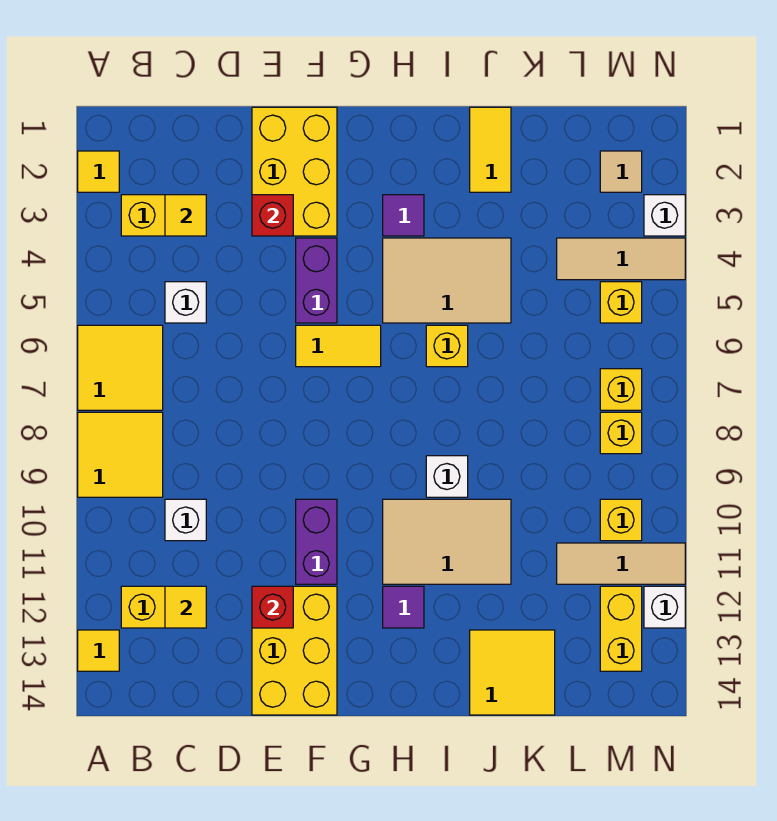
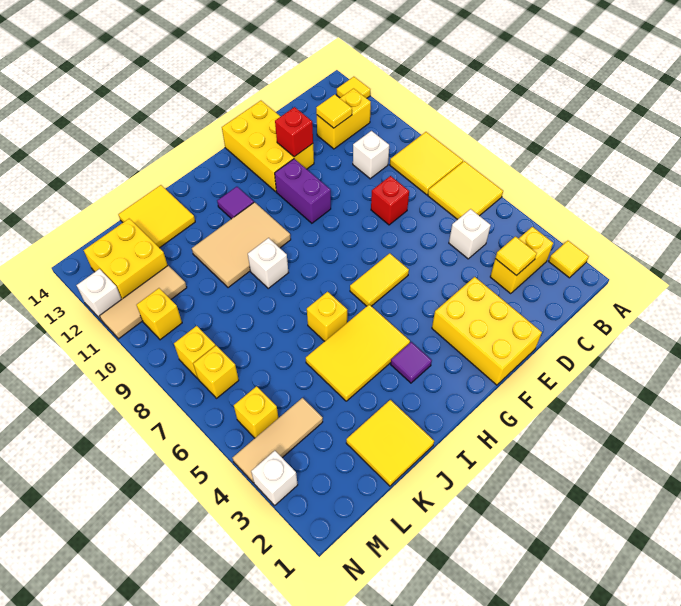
red 1x1 brick [252,195,293,236] -> red 1x1 brick moved to [371,176,409,225]
purple 1x2 brick [296,238,337,323] -> none
tan 2x3 tile [383,238,511,323] -> yellow 2x3 tile [306,305,410,401]
yellow 1x2 tile [470,107,511,192] -> yellow 2x2 tile [346,400,434,486]
tan 1x1 tile [600,151,642,192] -> none
yellow 1x2 brick [600,586,642,671] -> yellow 2x2 brick [84,219,168,299]

